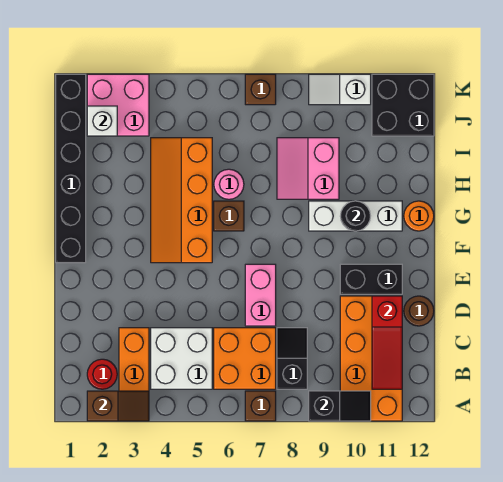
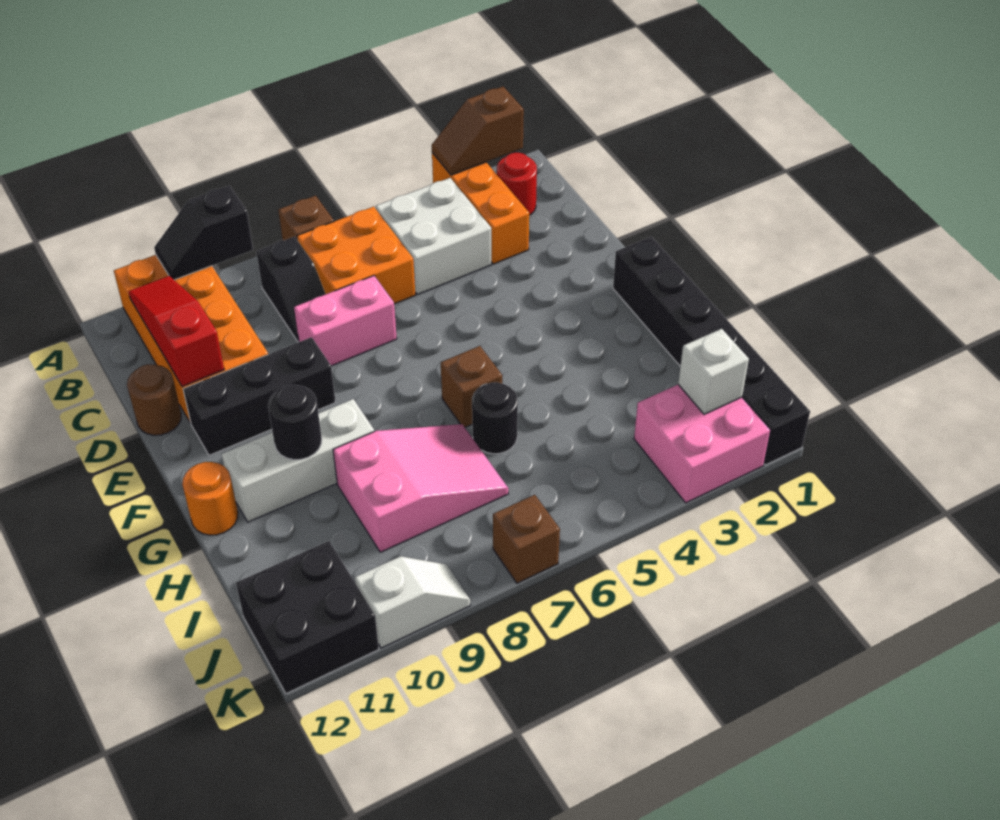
pink 1x2 brick [245,264,276,326] -> pink 1x2 brick turned to [294,276,397,366]
black 1x2 brick [340,264,402,294] -> black 1x3 brick [183,337,335,455]
orange 2x4 slope [151,138,212,263] -> none
pink 1x1 round brick [214,169,244,199] -> black 1x1 round brick [472,382,518,454]
pink 2x2 slope [277,138,339,199] -> pink 2x3 slope [333,424,508,552]

